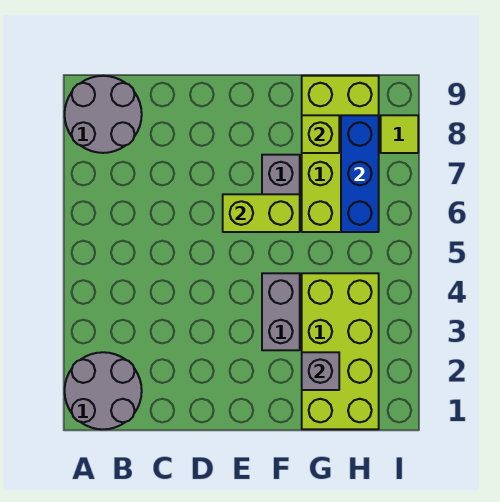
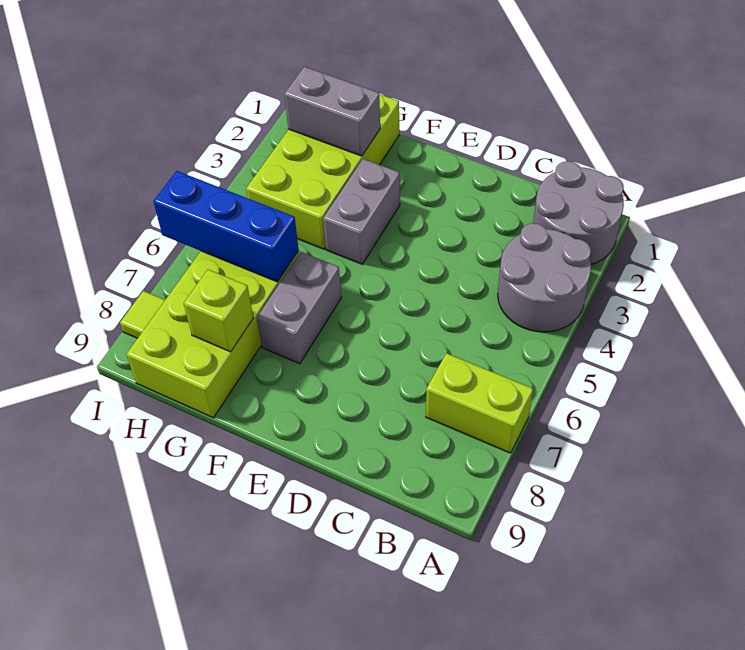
grey 2x2 round brick [65,76,142,153] -> grey 2x2 round brick moved to [498,223,591,332]
lime 1x2 brick [223,194,300,232] -> lime 1x2 brick moved to [426,353,533,453]
grey 1x1 brick [302,352,339,390] -> grey 1x2 brick [284,67,380,156]
blue 1x3 brick [341,115,379,232] -> blue 1x3 brick turned to [153,171,299,282]

